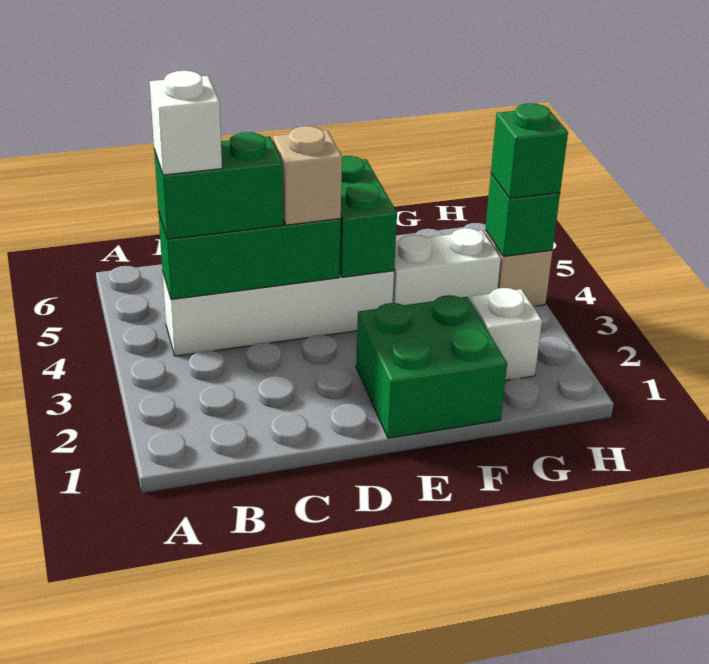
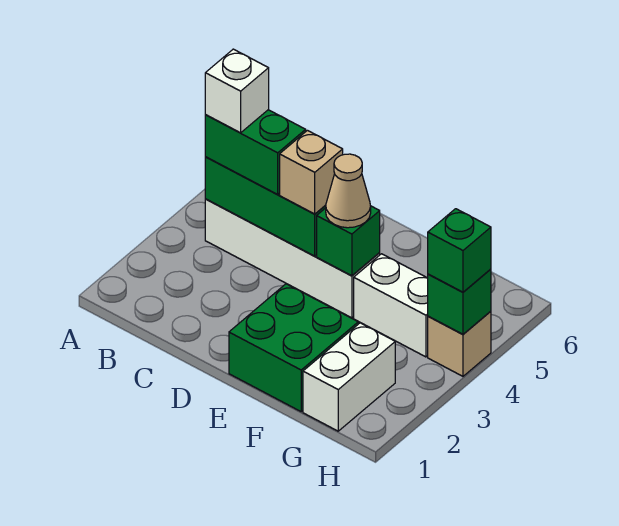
green 1x2 brick [339,156,397,277] -> green 1x1 brick [317,206,380,276]
none -> tan 1x1 cone [326,154,371,228]
white 1x1 brick [470,288,542,380] -> white 1x2 brick [303,323,395,431]

